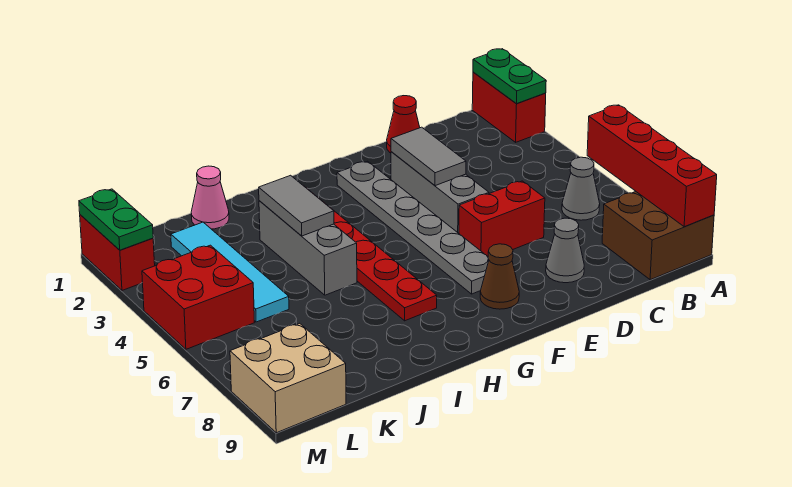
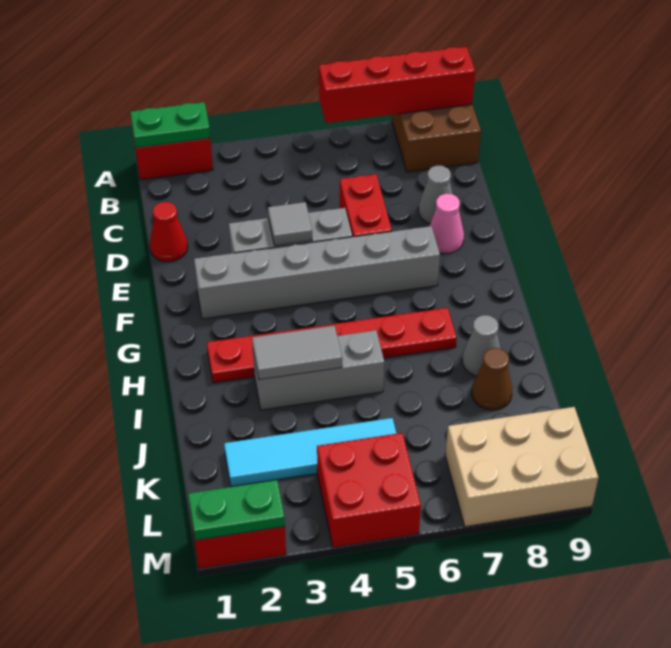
grey 1x1 cone [562,157,600,220] -> grey 1x1 cone moved to [462,315,501,376]
grey 1x2 tile [391,127,466,186] -> grey 1x1 tile [268,202,312,246]
grey 1x6 plate [337,161,489,294] -> grey 1x6 brick [194,226,440,319]
brown 1x1 cone [480,244,519,309] -> brown 1x1 cone moved to [472,348,512,410]
pink 1x1 cone [191,166,229,229] -> pink 1x1 cone moved to [430,194,464,253]
tan 2x2 brick [230,323,346,433] -> tan 2x3 brick [445,407,598,527]

